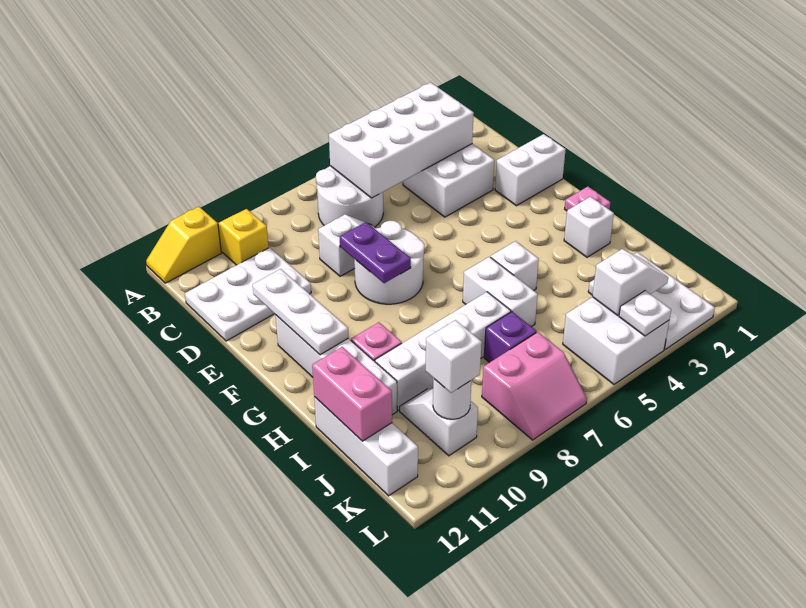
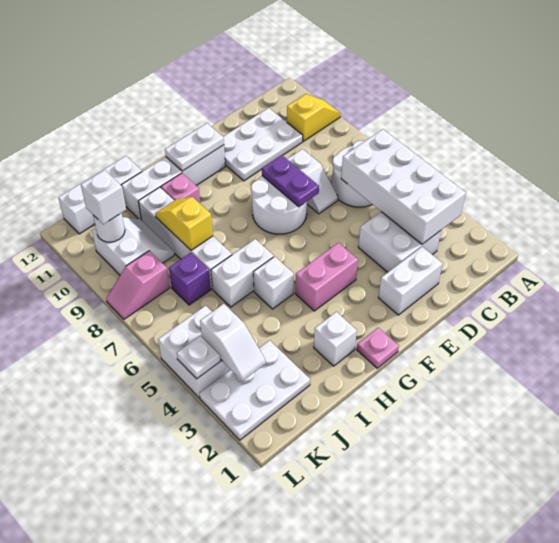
yellow 1x2 slope [146,207,221,283] -> yellow 1x2 slope moved to [155,197,213,250]
white 2x3 plate [185,248,311,341] -> white 2x3 plate turned to [223,108,303,181]
white 1x2 brick [495,134,566,206] -> white 1x2 brick turned to [378,247,442,315]
purple 1x2 plate [340,222,411,283] -> purple 1x2 plate turned to [262,155,319,207]
white 1x3 plate [253,269,349,355] -> white 1x2 plate [165,123,224,171]
pink 1x2 brick [312,347,392,441] -> pink 1x2 brick moved to [295,243,358,311]
white 1x2 slope [400,388,478,456] -> white 2x2 slope [92,217,174,275]
pink 2x2 slope [482,332,587,440] -> pink 1x2 slope [106,251,170,319]

